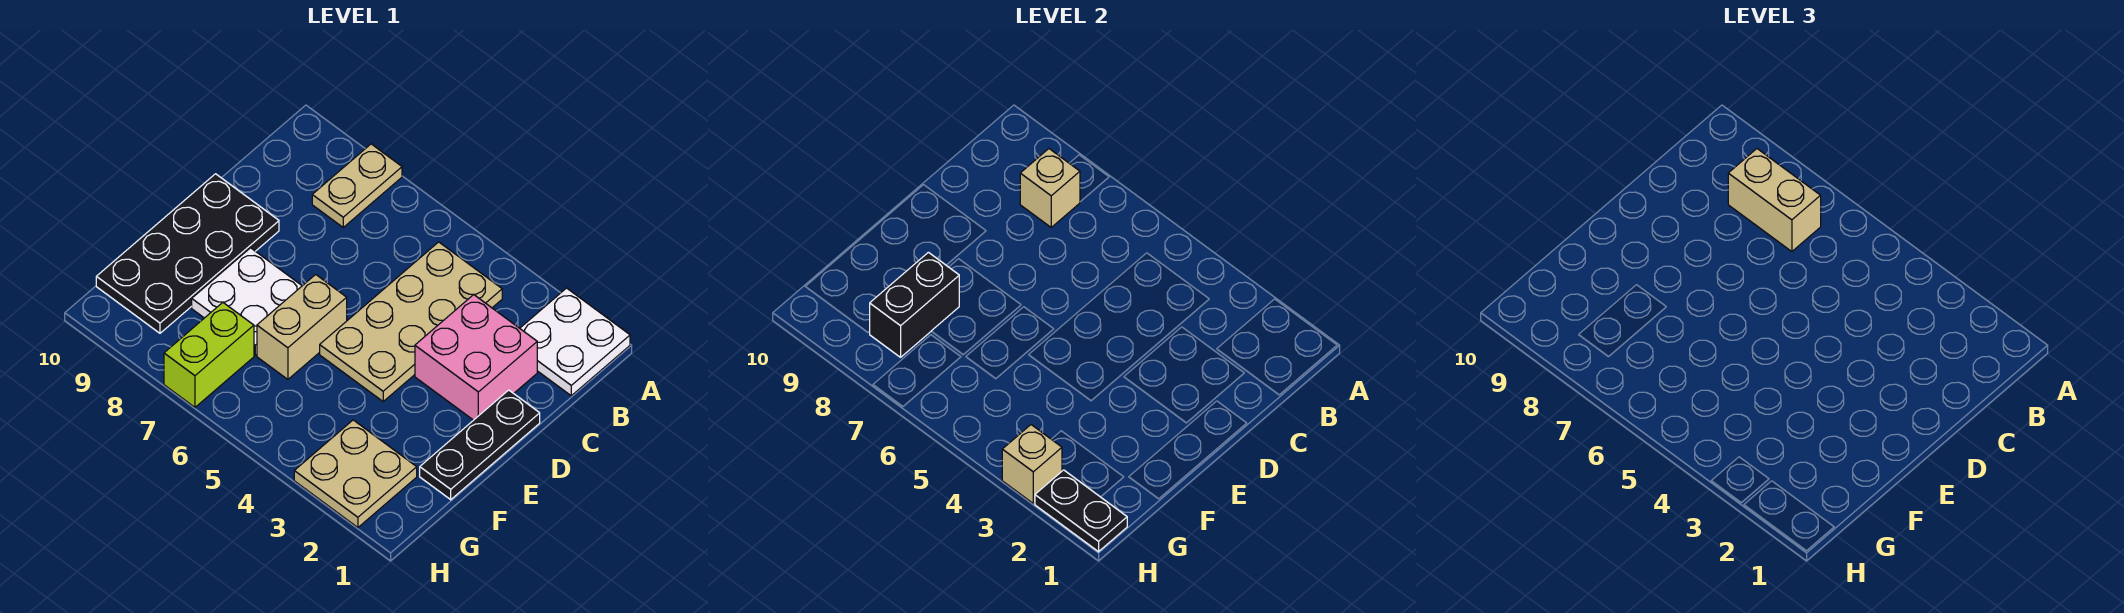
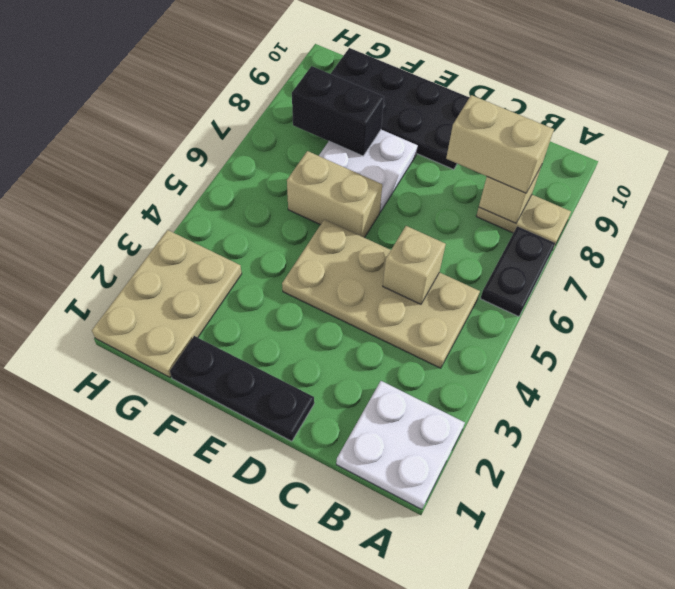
tan 1x2 brick [1728,149,1821,252] -> tan 1x2 brick turned to [446,95,554,193]
pink 2x2 brick [415,295,537,420] -> none
tan 2x2 plate [294,420,417,528] -> tan 2x3 plate [92,230,242,377]
lime 1x2 brick [164,303,254,407] -> none
black 1x2 plate [1035,470,1127,552] -> black 1x2 plate moved to [480,226,555,317]
tan 1x1 brick [1002,425,1062,503] -> tan 1x1 brick moved to [383,226,446,304]

